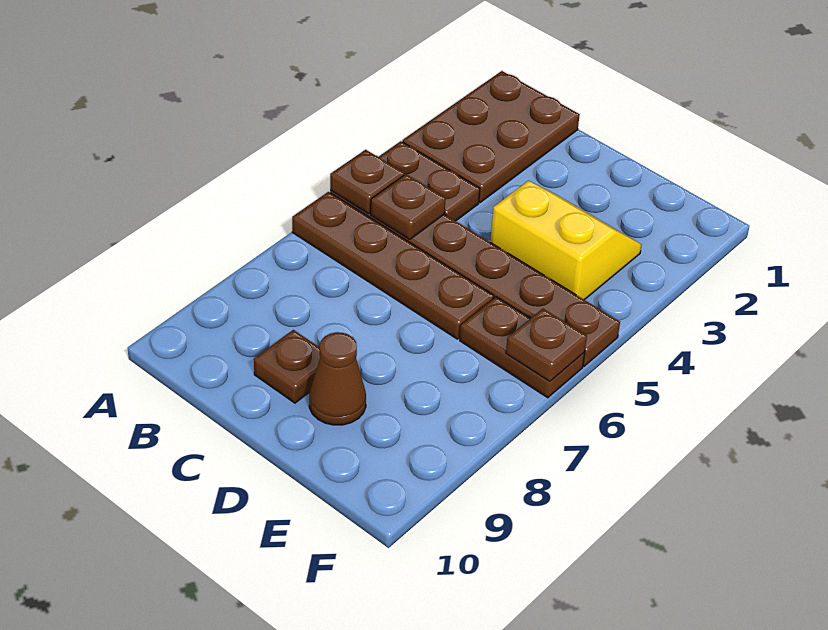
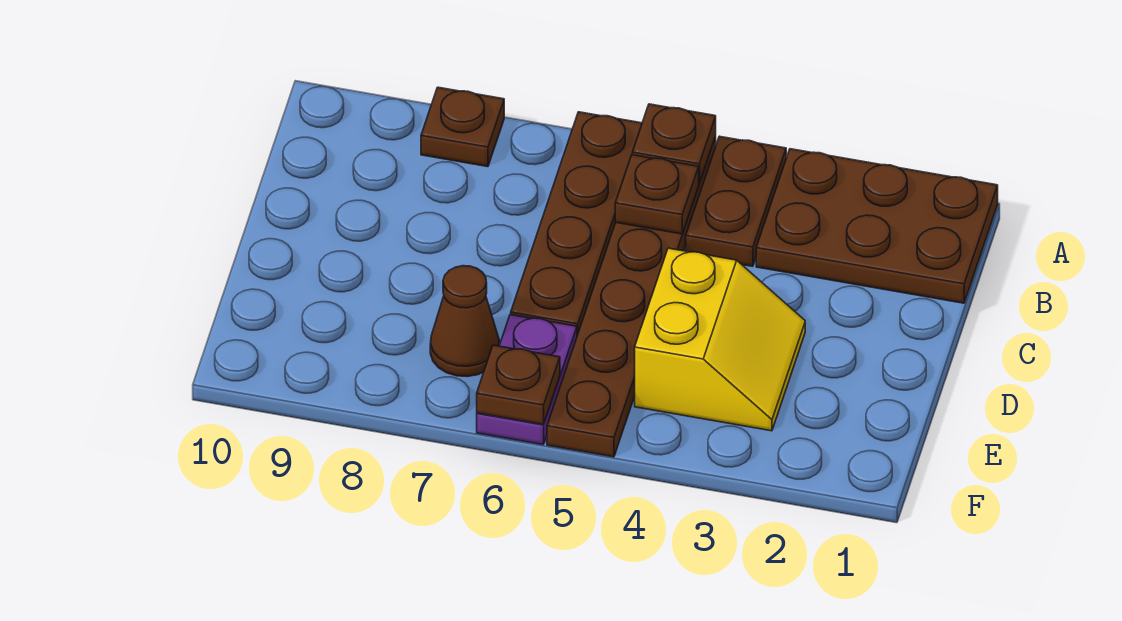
brown 1x1 plate [254,330,320,403] -> brown 1x1 plate moved to [421,87,504,167]
brown 1x1 cone [309,332,366,425] -> brown 1x1 cone moved to [430,266,499,377]
brown 1x2 plate [460,297,585,398] -> purple 1x2 plate [477,315,577,445]

